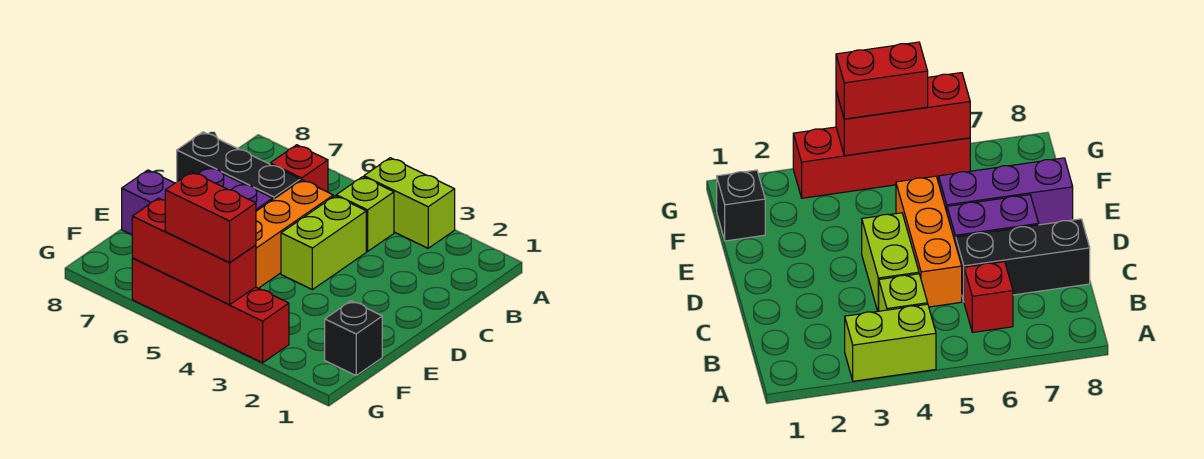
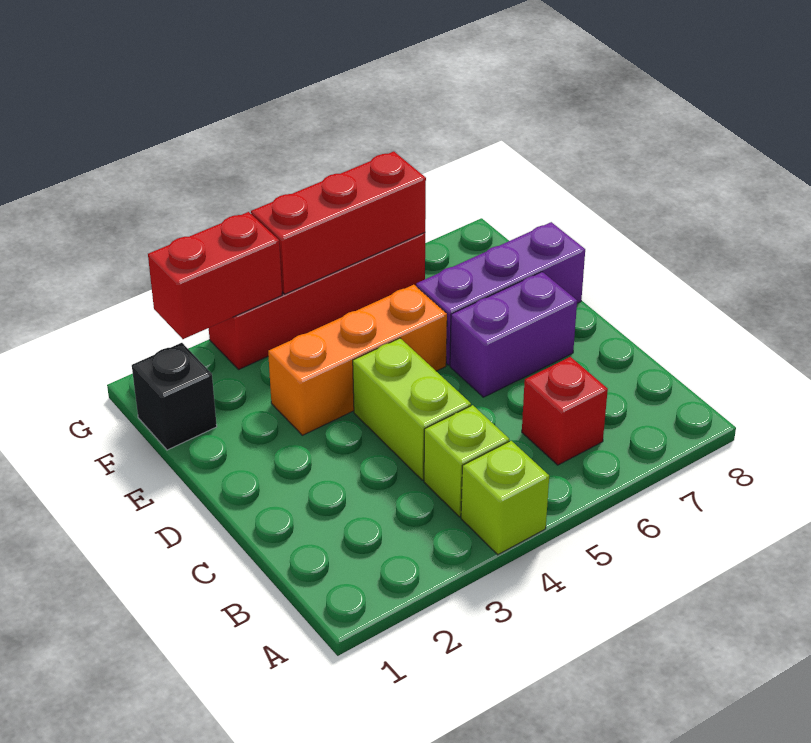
lime 1x2 brick [364,158,455,248] -> lime 1x1 brick [461,441,549,555]
orange 1x3 brick [256,180,333,288] -> orange 1x3 brick turned to [268,285,447,435]
black 1x3 brick [177,132,300,199] -> none
red 1x2 brick [165,172,256,263] -> red 1x2 brick moved to [148,212,282,339]

